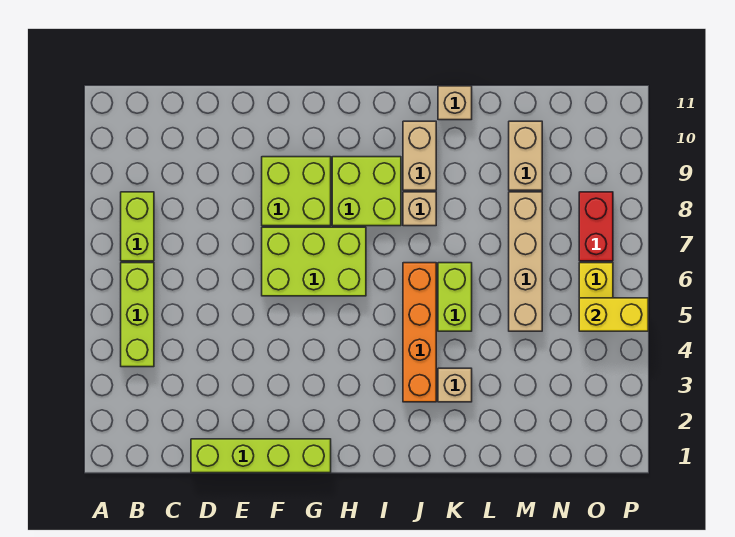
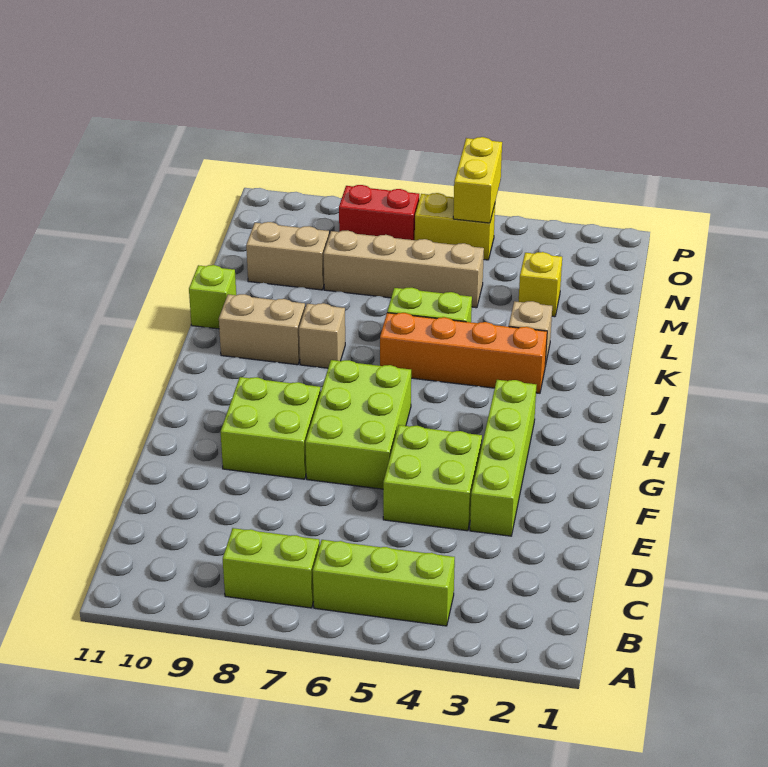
lime 1x4 brick [191,439,331,473] -> lime 1x4 brick moved to [470,380,536,536]
lime 2x2 brick [332,157,401,226] -> lime 2x2 brick moved to [383,425,482,531]
tan 1x1 brick [438,86,472,120] -> lime 1x1 brick [189,265,236,329]
none -> yellow 1x1 brick [519,252,562,317]

